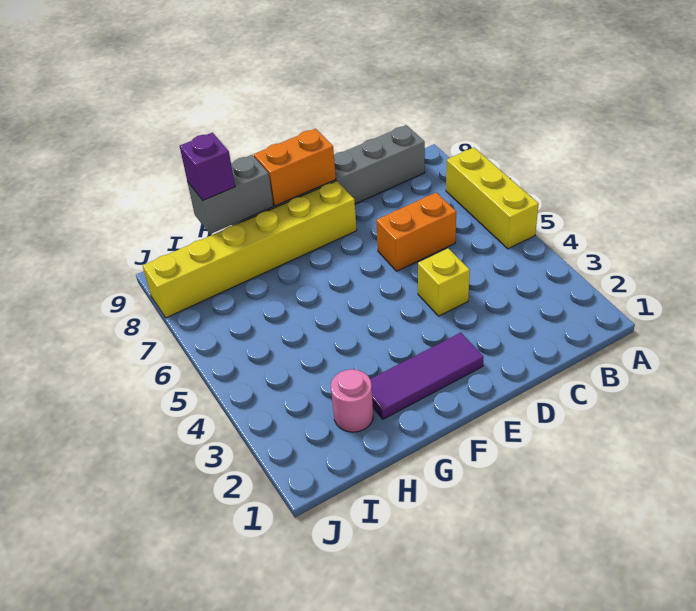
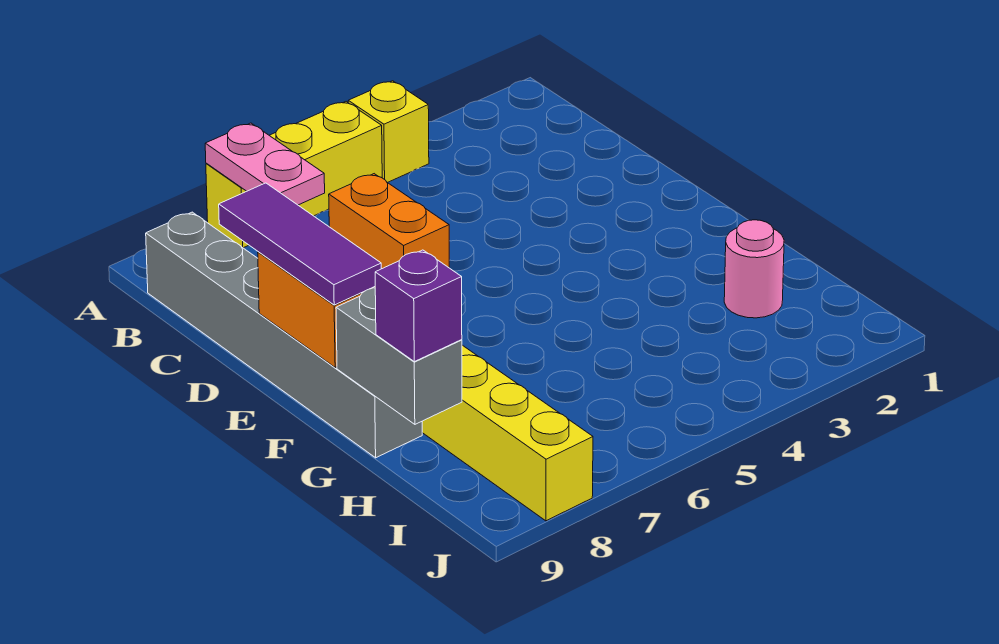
none -> pink 1x2 plate [205,123,325,205]
yellow 1x1 brick [418,248,470,316] -> yellow 1x1 brick moved to [348,81,429,183]
purple 1x3 tile [370,333,483,419] -> purple 1x3 tile moved to [219,183,381,305]

